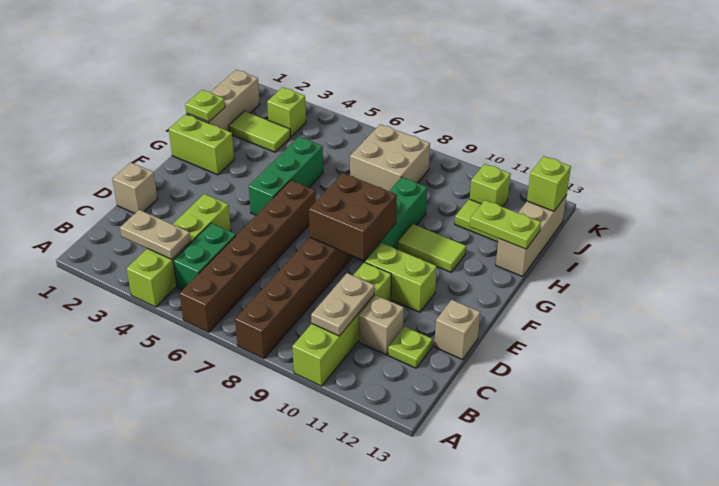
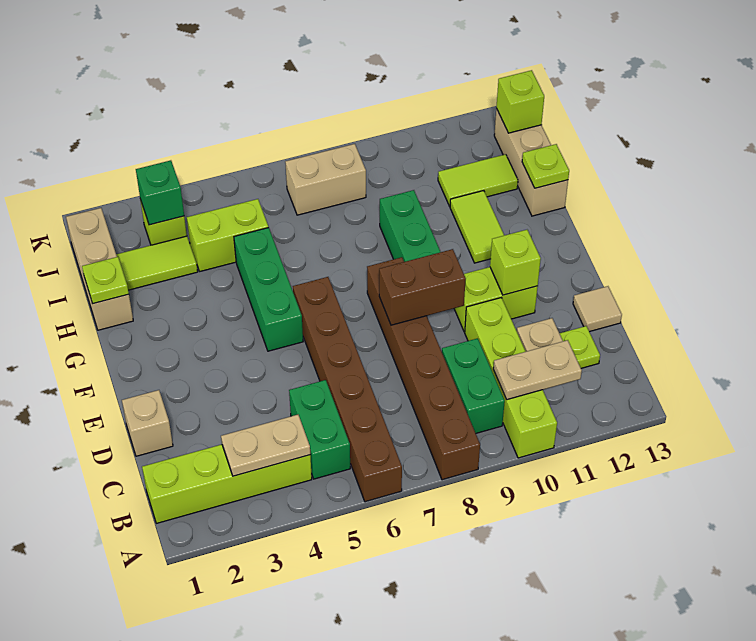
lime 1x4 brick [126,194,231,307] -> lime 1x4 brick turned to [142,444,312,523]
none -> green 1x2 brick [442,338,505,433]
tan 1x2 plate [311,273,375,336] -> tan 1x2 plate turned to [493,340,582,400]
tan 1x1 brick [434,300,480,360] -> tan 1x1 tile [573,286,622,332]
brown 2x2 brick [309,173,397,260] -> brown 1x2 brick [379,249,466,325]
lime 1x2 brick [169,114,234,175] -> lime 1x2 brick moved to [187,199,268,271]
lime 1x2 tile [397,224,466,272] -> lime 1x2 tile turned to [450,191,504,263]
lime 1x2 plate [470,200,541,249] -> lime 1x1 plate [522,144,569,188]
tan 2x2 brick [350,124,430,191] -> tan 1x2 brick [285,144,366,215]
none -> green 1x1 brick [136,160,184,225]
lime 1x1 brick [470,164,511,207] -> lime 1x1 brick moved to [490,230,541,295]

